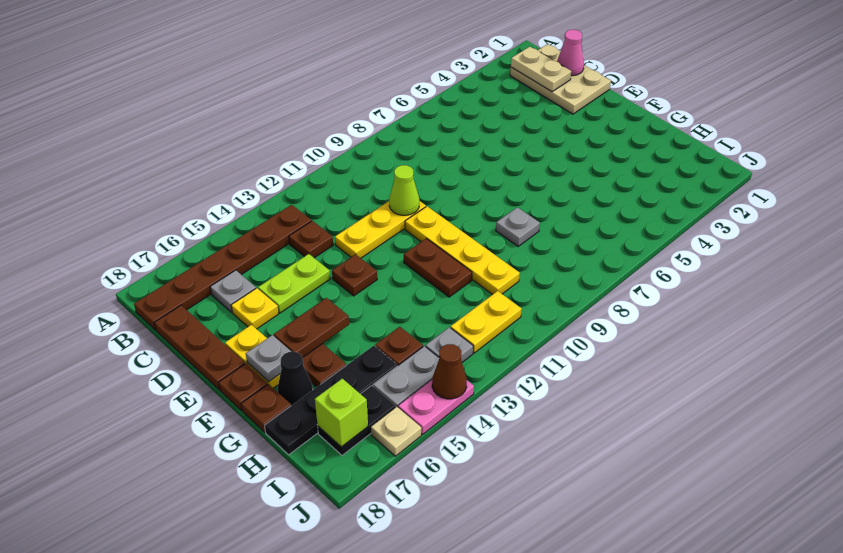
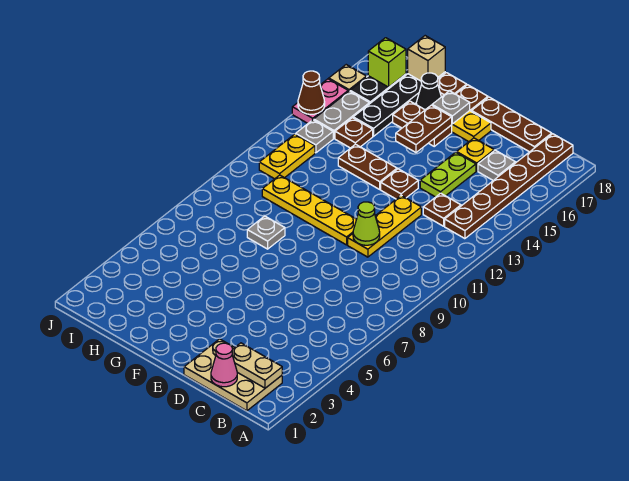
brown 1x2 plate [404,238,472,297] -> brown 1x2 plate moved to [338,144,397,189]
none -> tan 1x1 brick [408,36,445,81]

